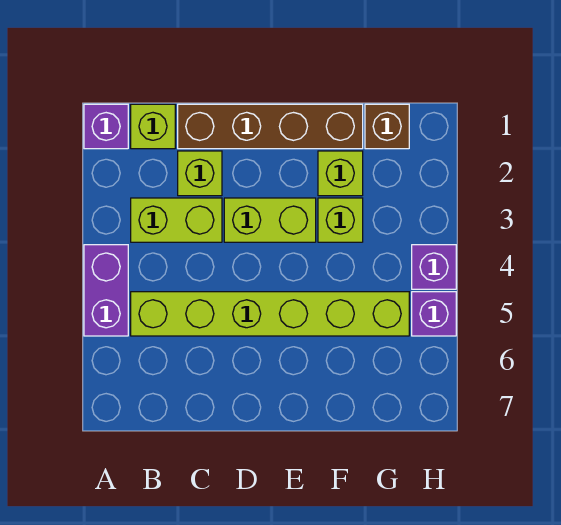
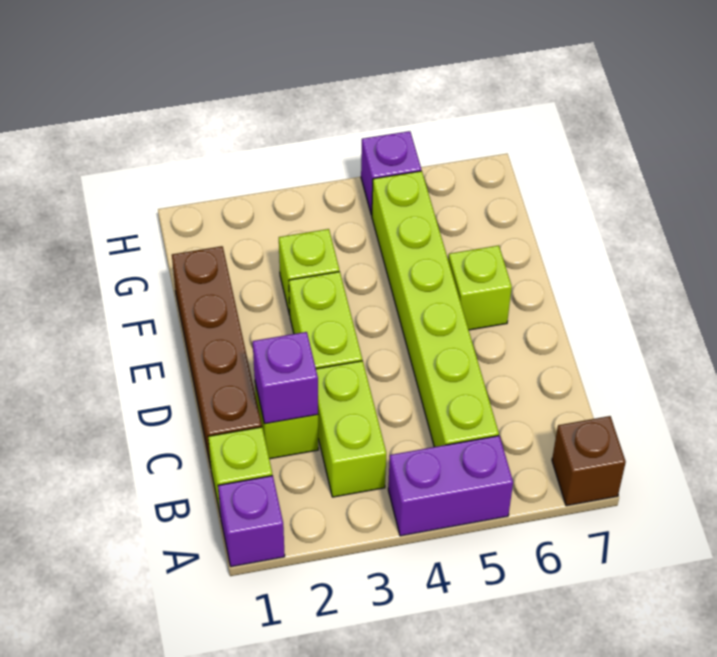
lime 1x1 brick [318,151,363,196] -> lime 1x1 brick moved to [448,245,512,330]
brown 1x1 brick [365,104,409,149] -> brown 1x1 brick moved to [552,416,626,506]
purple 1x1 brick [412,245,456,289] -> purple 1x1 brick moved to [253,332,318,424]

